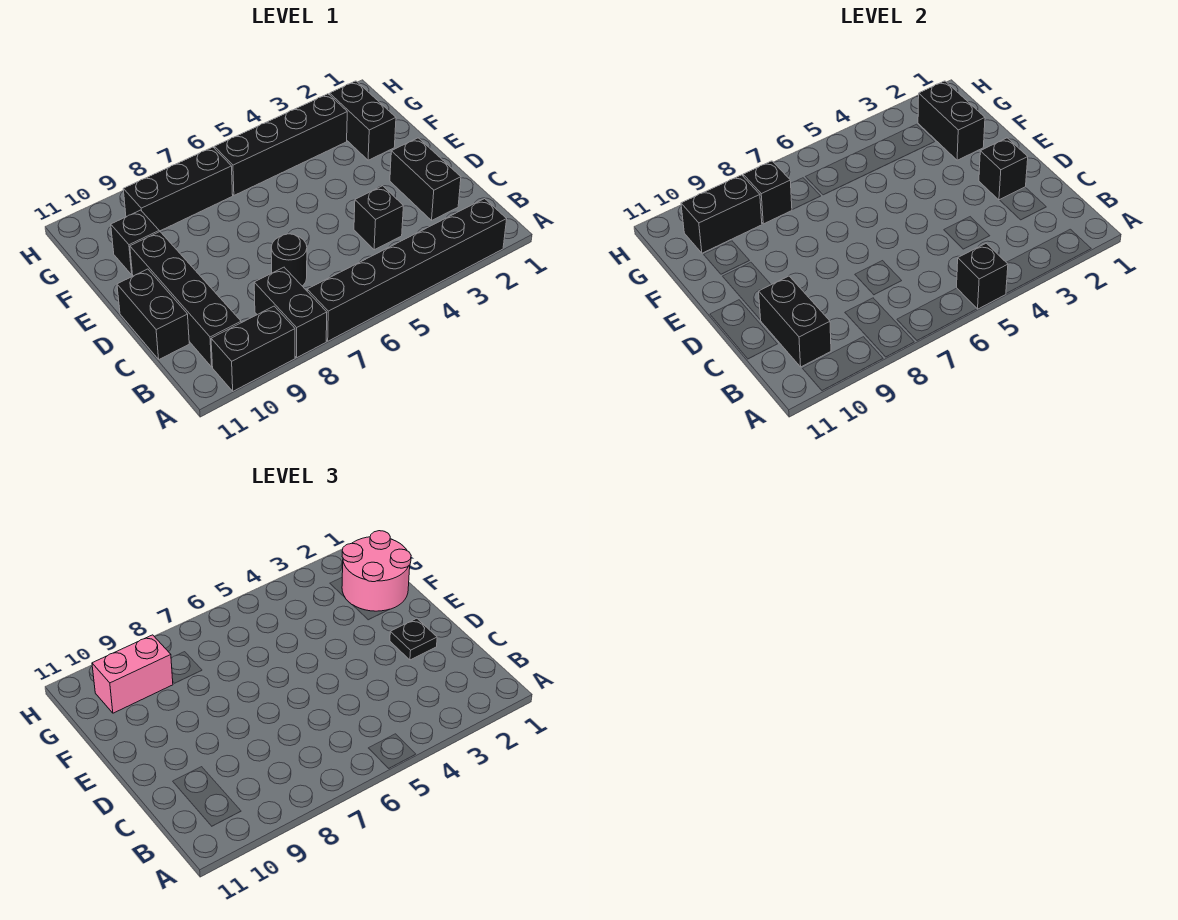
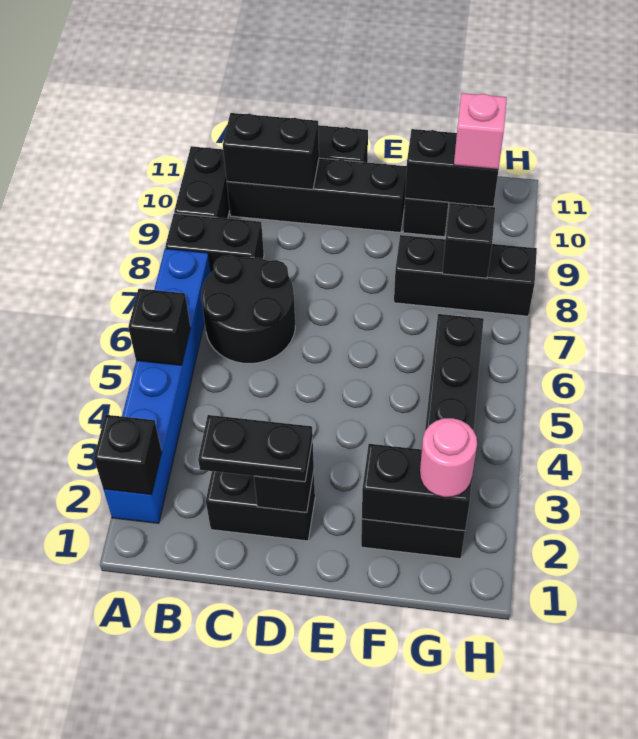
black 1x6 brick [307,199,507,341] -> blue 1x6 brick [104,249,211,523]
black 1x1 brick [354,186,403,250] -> black 1x1 brick moved to [94,415,162,495]
black 1x1 round brick [271,234,307,286] -> black 2x2 round brick [201,256,295,364]
black 1x1 plate [390,618,437,660] -> black 1x2 plate [198,415,313,482]
pink 2x2 round brick [342,531,411,611] -> pink 1x1 round brick [420,418,477,497]
black 1x3 brick [123,147,233,231] -> black 1x3 brick turned to [394,235,537,316]
black 1x2 brick [681,175,762,253] -> black 1x2 brick turned to [405,129,498,206]
pink 1x2 brick [92,635,173,713] -> pink 1x1 brick [454,93,507,169]

